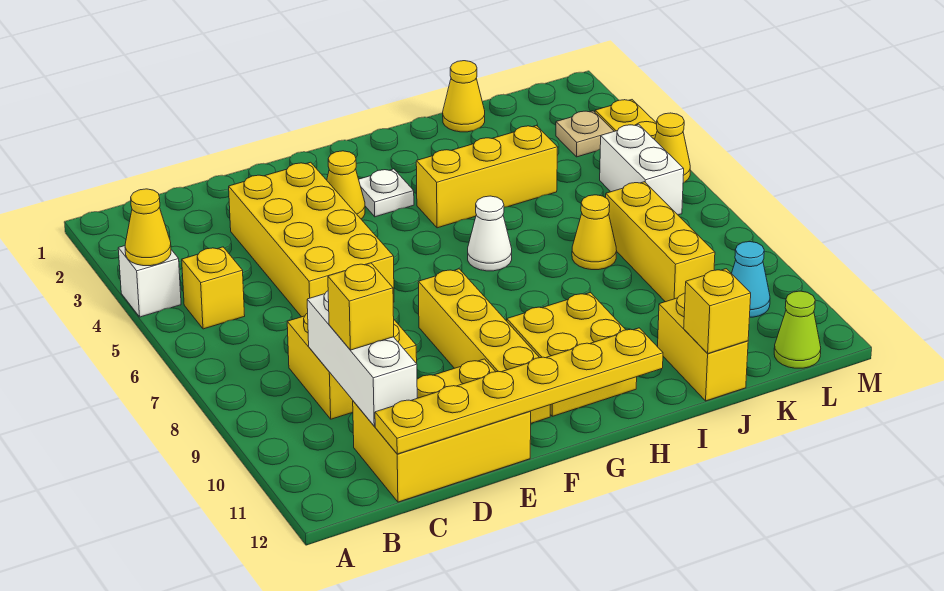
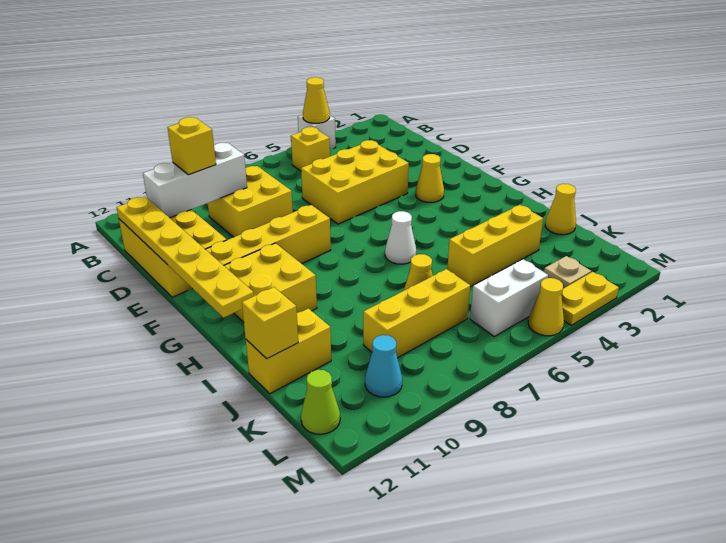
yellow 2x4 brick [229,162,394,317] -> yellow 2x3 brick [301,140,409,224]
white 1x1 plate [359,169,414,217] -> none
yellow 1x3 brick [416,125,558,228] -> yellow 1x3 brick turned to [447,205,543,287]

